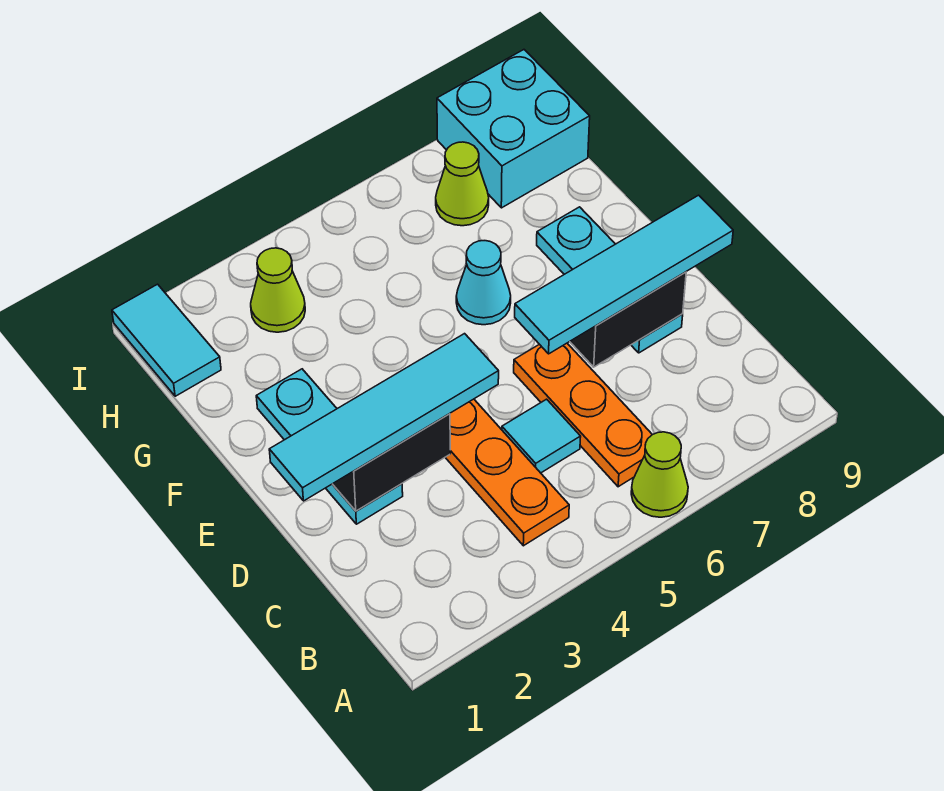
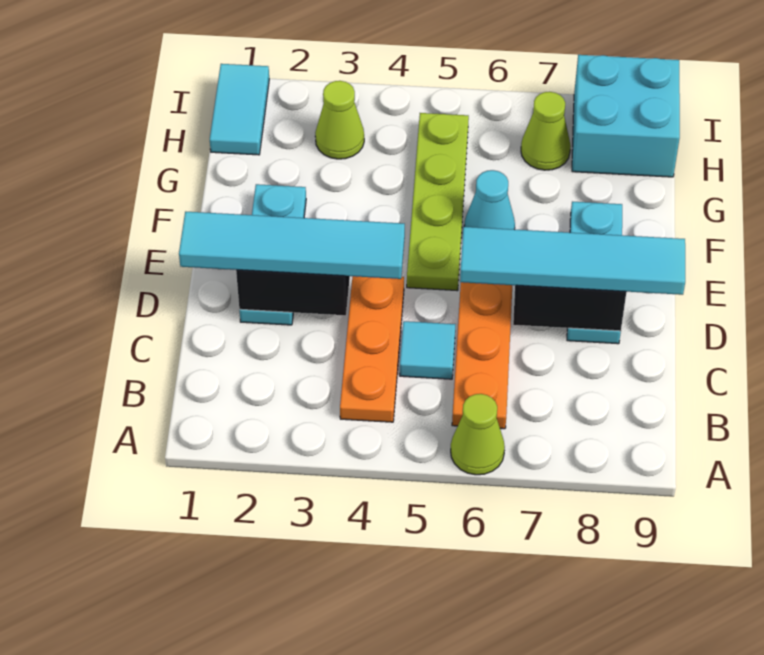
none -> lime 1x4 plate [407,113,469,291]

